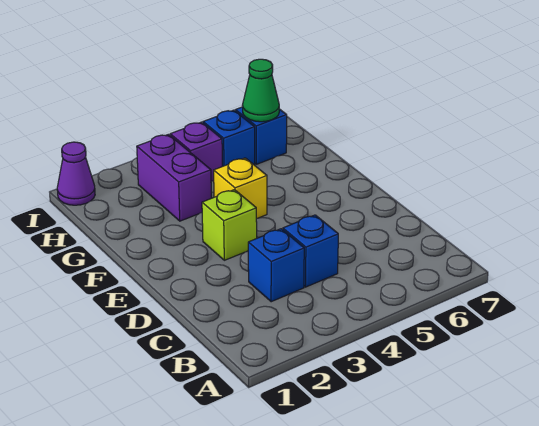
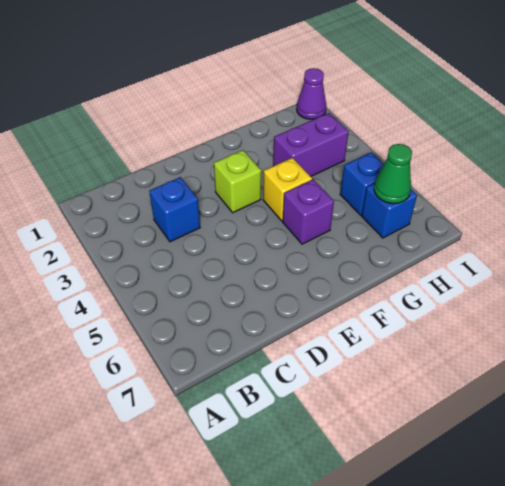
blue 1x1 brick [283,215,338,287] -> none
purple 1x1 brick [170,122,222,181] -> purple 1x1 brick moved to [283,180,334,244]

